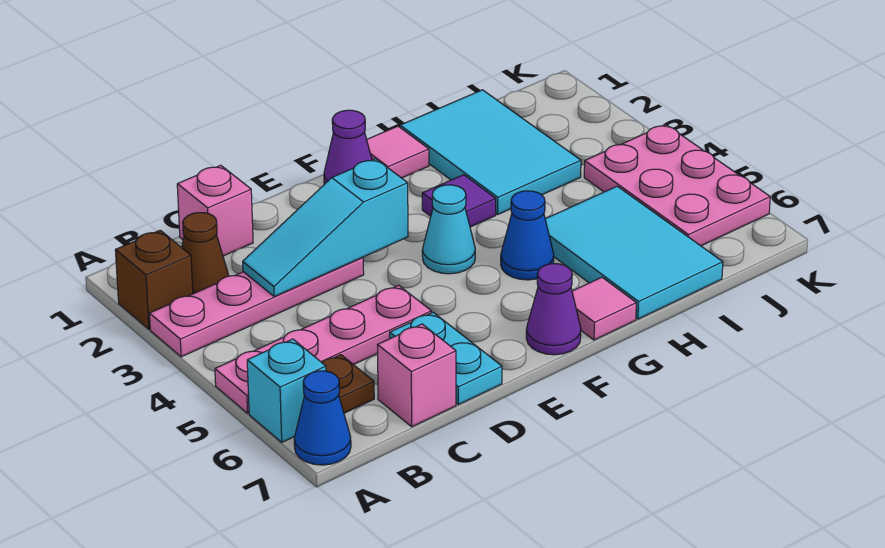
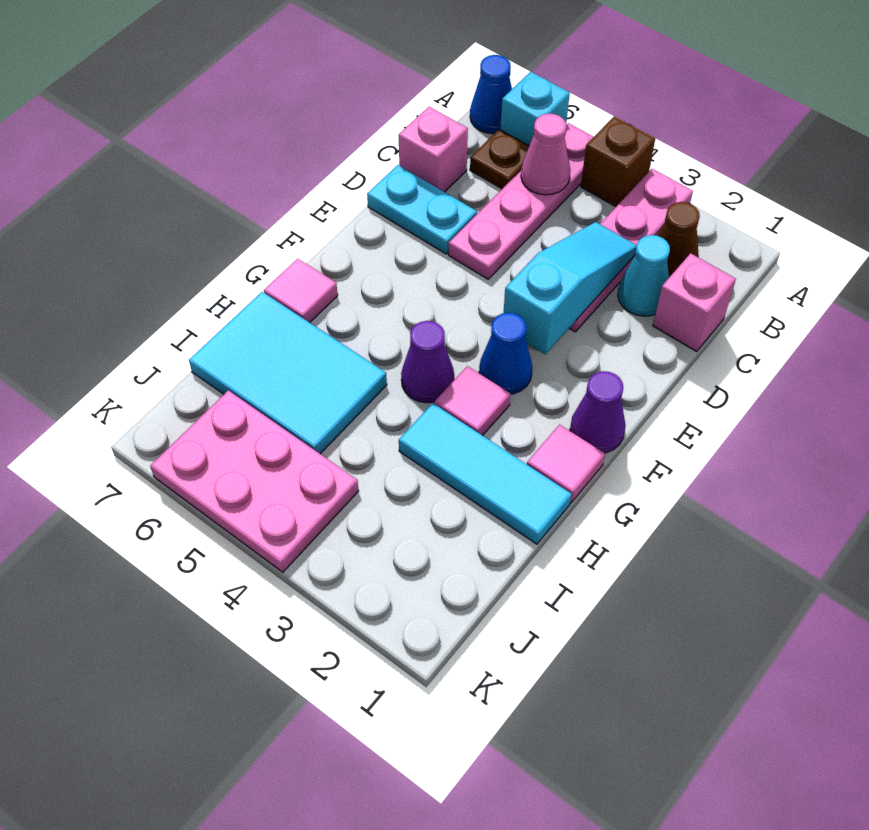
brown 1x1 brick [115,230,193,329] -> brown 1x1 brick moved to [581,116,655,207]
none -> pink 1x1 cone [521,114,570,195]
cyan 1x1 cone [422,185,475,274] -> cyan 1x1 cone moved to [618,235,670,316]
purple 1x1 cone [526,264,581,355] -> purple 1x1 cone moved to [401,321,454,403]
purple 1x1 tile [422,175,496,227] -> pink 1x1 tile [434,366,510,436]
blue 1x1 cone [501,191,554,280] -> blue 1x1 cone moved to [479,313,532,394]
cyan 2x3 tile [400,90,581,214] -> cyan 1x3 tile [399,403,572,544]

